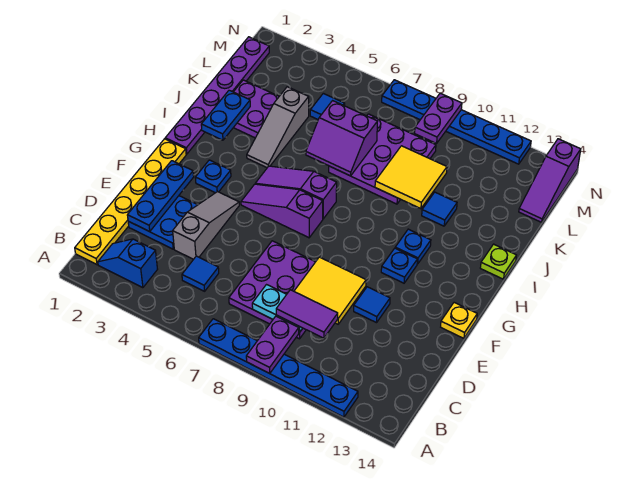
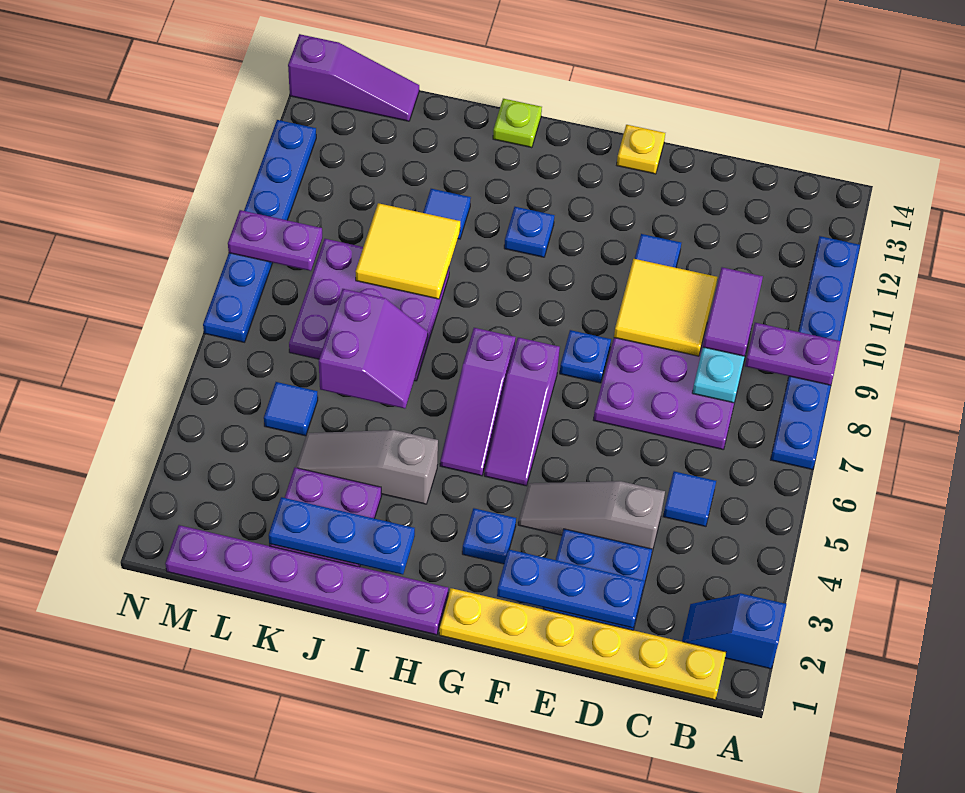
blue 1x2 slope [98,239,158,288] -> blue 1x2 slope turned to [682,593,786,669]
blue 1x1 plate [381,248,417,283] -> blue 1x1 plate moved to [560,330,611,383]
blue 1x2 plate [201,90,250,140] -> blue 1x3 plate [269,497,415,575]
grey 1x3 slope [247,87,309,168] -> grey 1x3 slope turned to [296,430,438,504]

